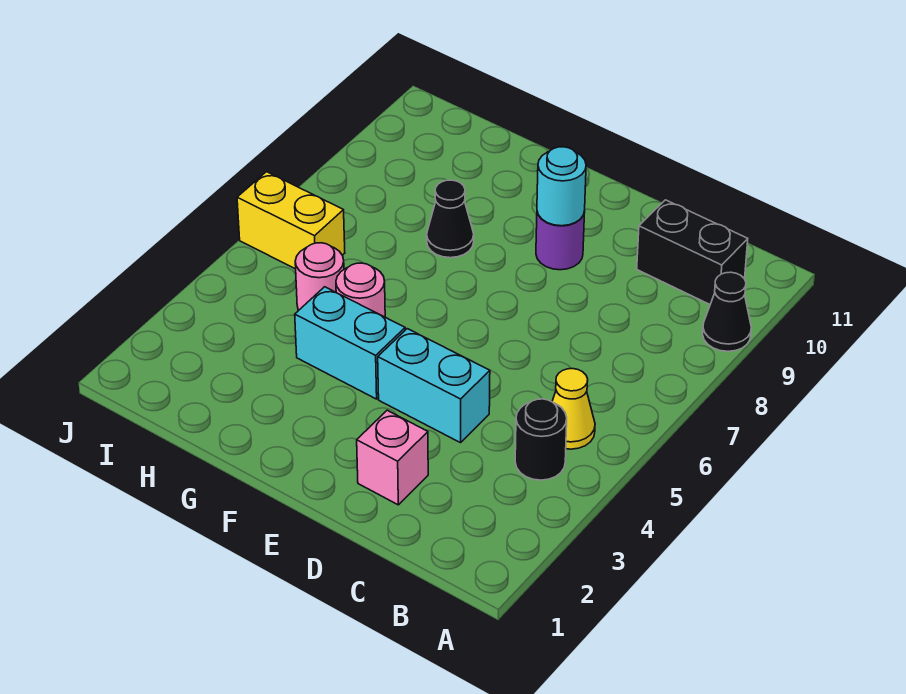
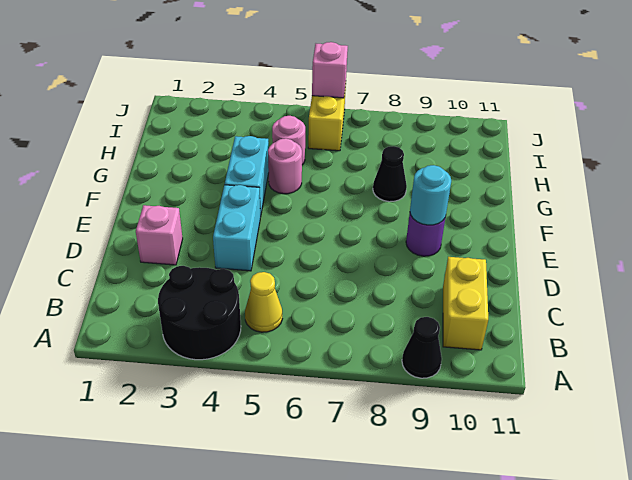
black 1x1 round brick [515,399,567,480] -> black 2x2 round brick [158,266,241,360]
black 1x2 brick [637,200,748,304] -> yellow 1x2 brick [443,257,488,350]
none -> pink 1x1 brick [312,42,348,98]

